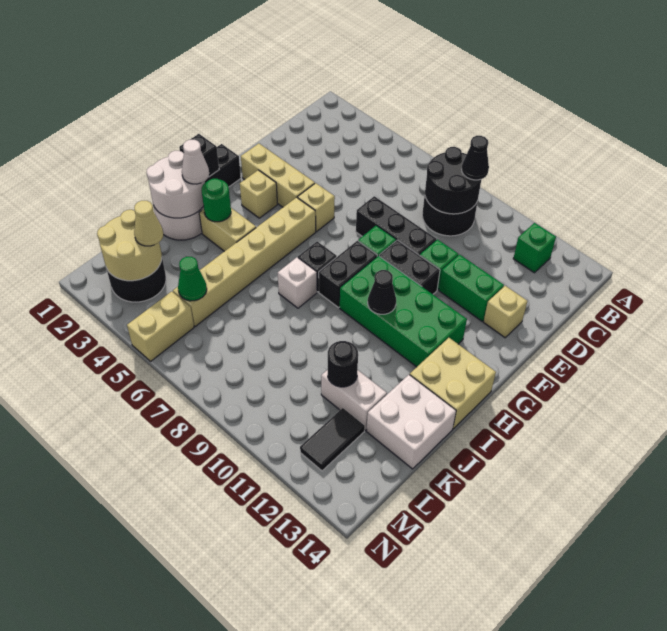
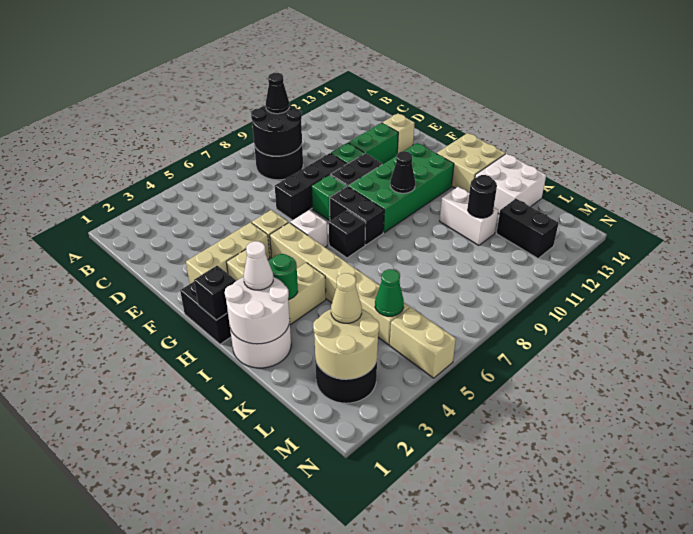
green 1x1 brick [513,223,556,273] -> none
white 1x1 brick [278,257,317,308] -> white 1x1 brick moved to [290,210,327,247]
white 1x2 brick [321,370,387,430] -> white 1x2 brick turned to [440,187,498,245]
black 1x2 tile [300,408,365,471] -> black 1x2 brick [496,199,559,258]

